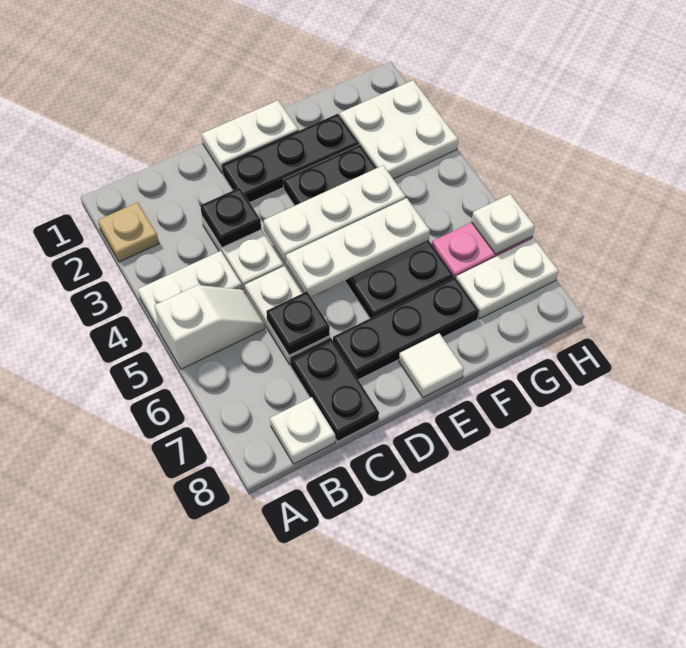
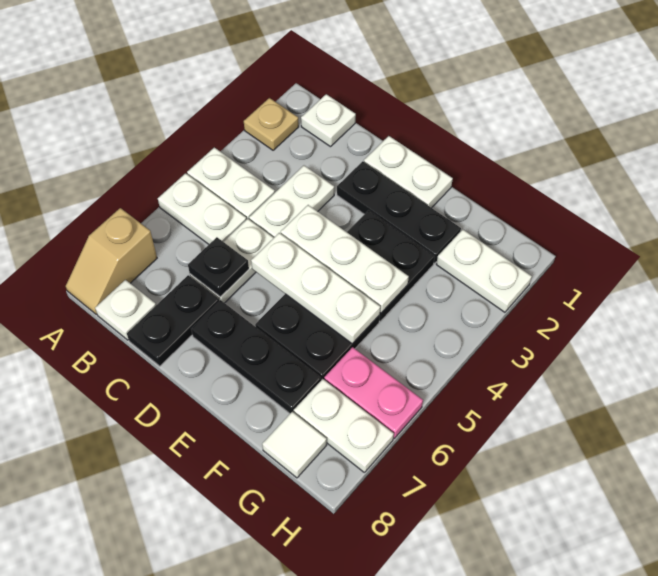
white 1x2 slope [154,285,265,369] -> white 1x2 plate [158,173,246,244]
none -> tan 1x2 slope [66,208,157,314]
black 1x1 plate [200,188,261,247] -> none
white 1x1 tile [399,333,464,397] -> white 1x1 tile moved to [262,412,327,478]
white 2x2 plate [340,80,458,179] -> white 1x2 plate [436,230,532,312]
white 1x1 plate [472,194,535,254] -> white 1x1 plate moved to [301,94,356,147]

